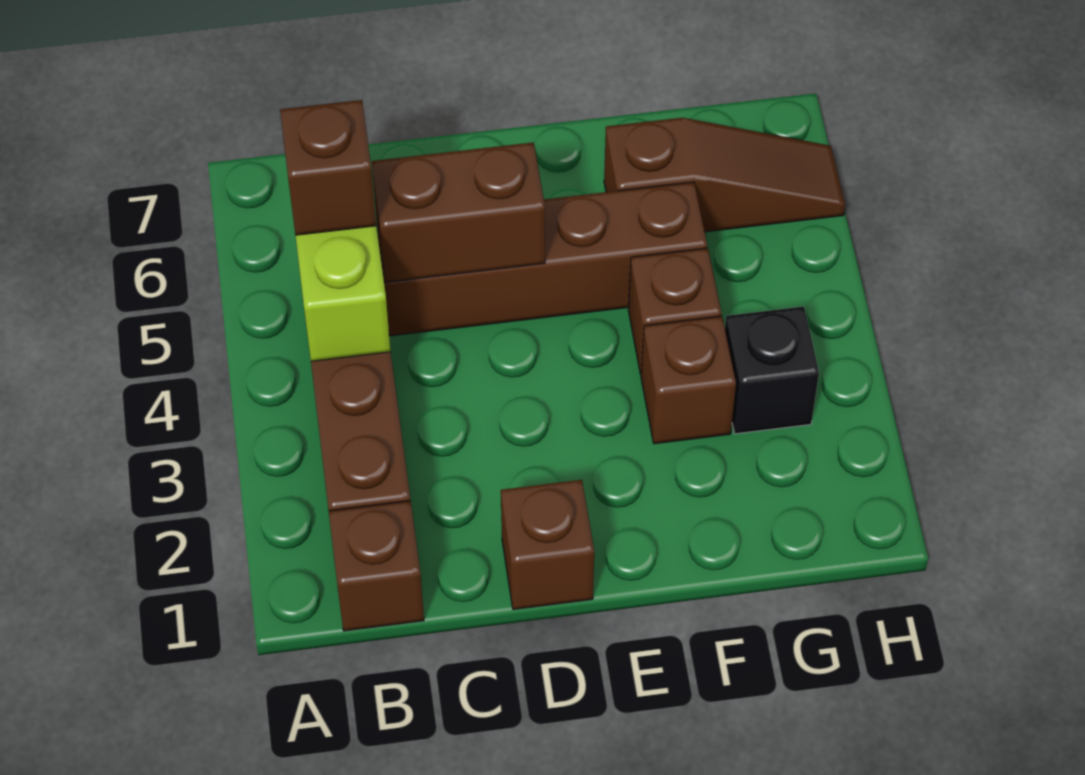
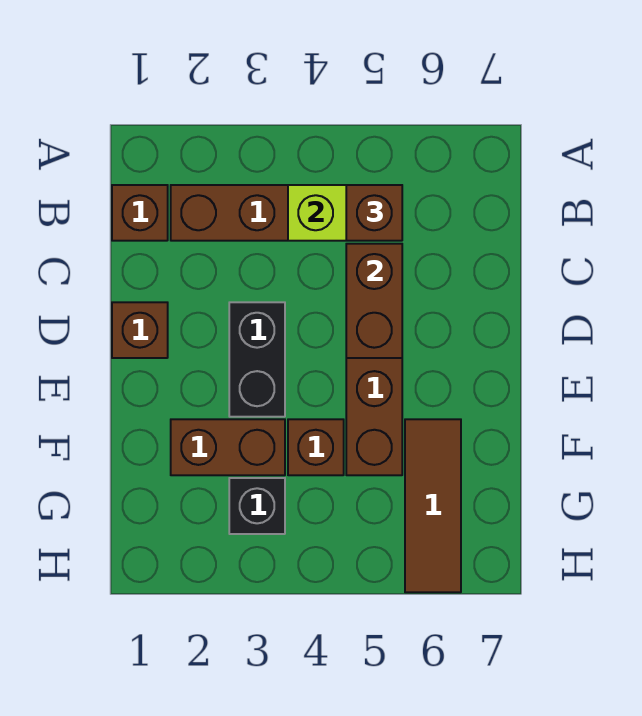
none -> black 1x2 brick [229,302,285,417]
brown 1x1 brick [641,316,736,444] -> brown 1x2 brick [171,419,285,475]
brown 1x3 slope [604,118,845,232] -> brown 1x3 tile [405,419,461,592]

